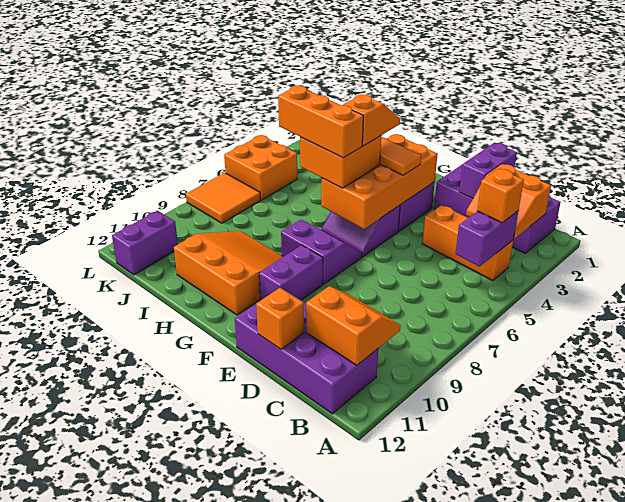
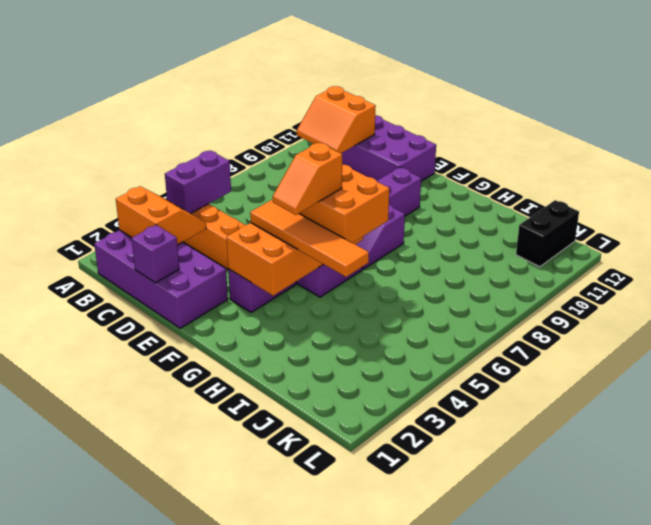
orange 1x1 brick [477,168,524,223] -> none
purple 1x2 brick [459,143,517,199] -> purple 1x1 brick [132,225,179,283]
orange 1x1 brick [256,288,304,349] -> none
orange 1x3 brick [278,86,363,158] -> none
orange 3x3 slope [174,231,283,315] -> none
orange 2x2 brick [224,135,297,200] -> none
orange 2x2 tile [186,173,260,223] -> none
purple 1x2 brick [112,211,178,275] -> black 1x2 brick [516,200,579,267]

